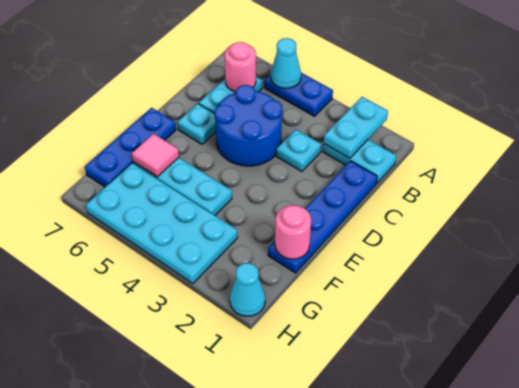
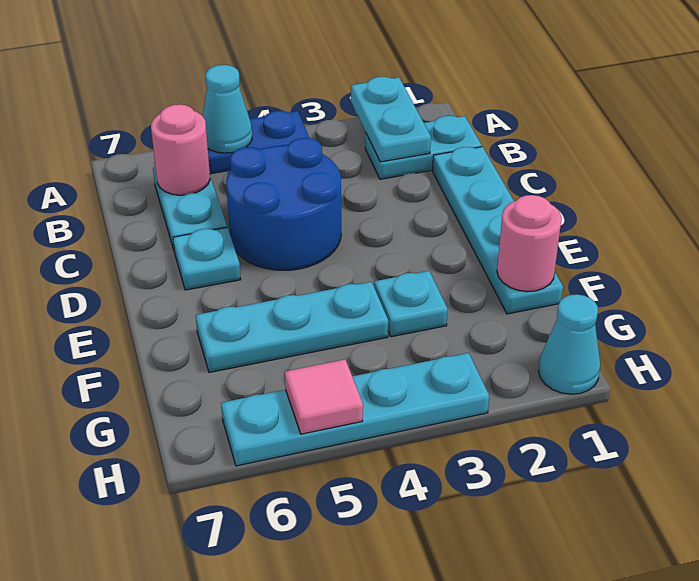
blue 1x4 plate [268,161,377,273] -> cyan 1x4 plate [433,147,563,314]
cyan 1x1 plate [276,129,321,172] -> cyan 1x1 plate moved to [374,271,448,337]
blue 1x3 plate [85,108,176,187] -> none
pink 1x1 tile [132,134,179,177] -> pink 1x1 tile moved to [285,359,363,434]
cyan 2x4 plate [86,163,238,284] -> cyan 1x4 plate [221,353,489,466]

